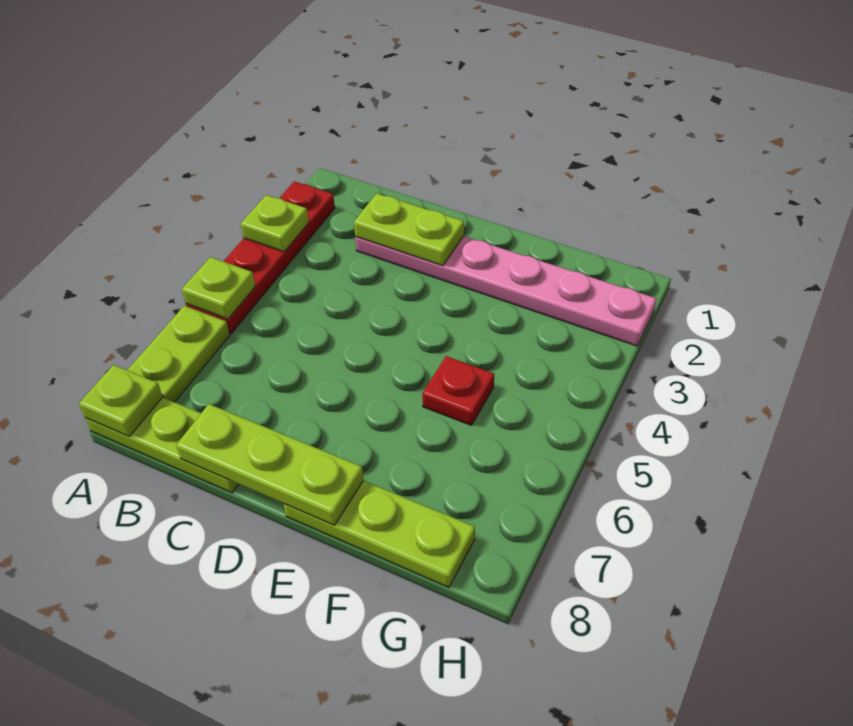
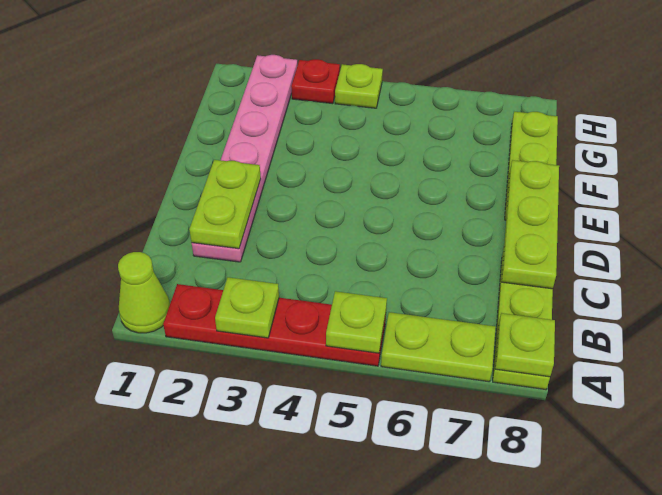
none -> lime 1x1 cone [118,252,170,333]
red 1x1 plate [422,356,494,425] -> red 1x1 plate moved to [291,59,340,104]
none -> lime 1x1 plate [335,64,383,108]

